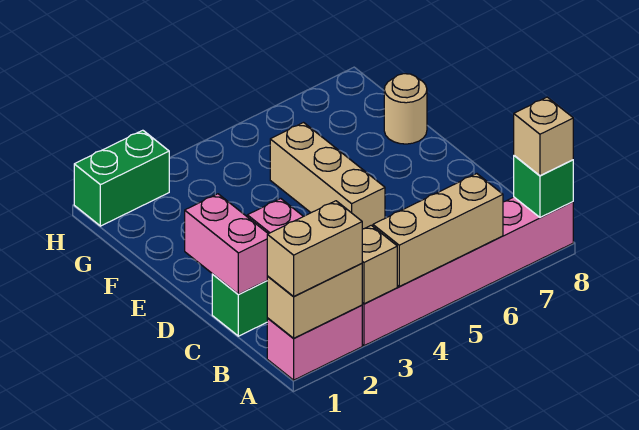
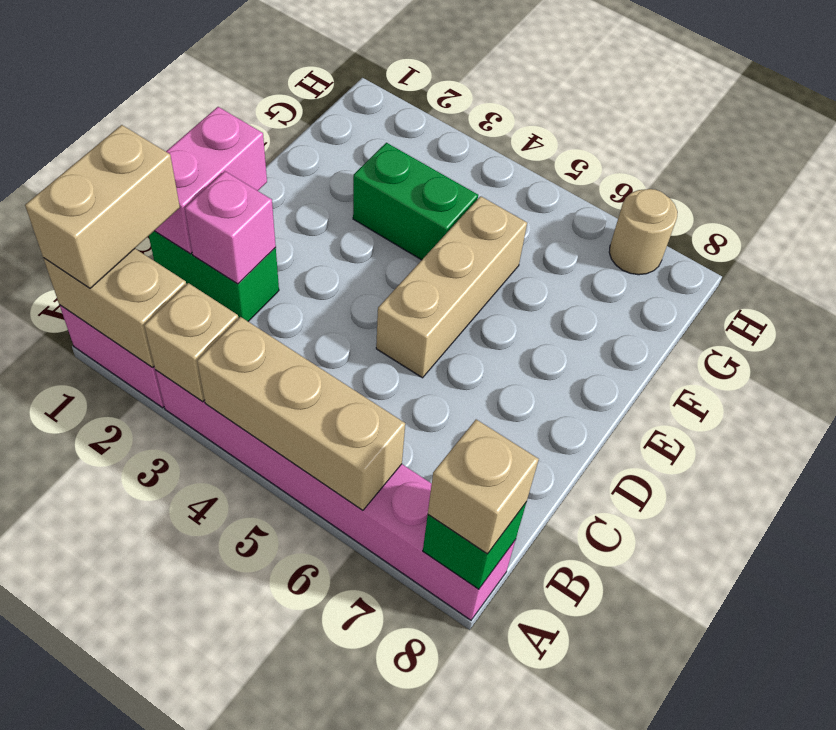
tan 1x2 brick [267,201,362,297] -> tan 1x2 brick turned to [25,125,180,288]
tan 1x1 round brick [384,74,427,144] -> tan 1x1 round brick moved to [609,189,677,275]
green 1x2 brick [74,130,169,226] -> green 1x2 brick moved to [353,143,478,260]

